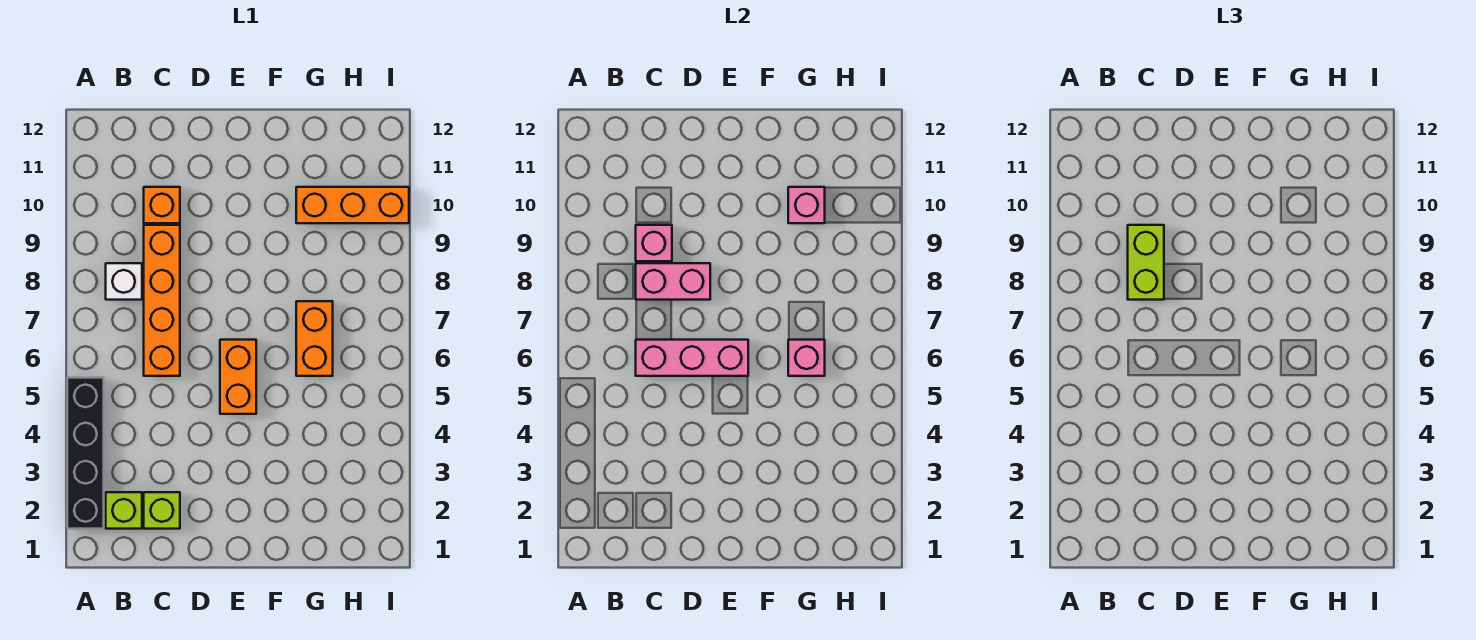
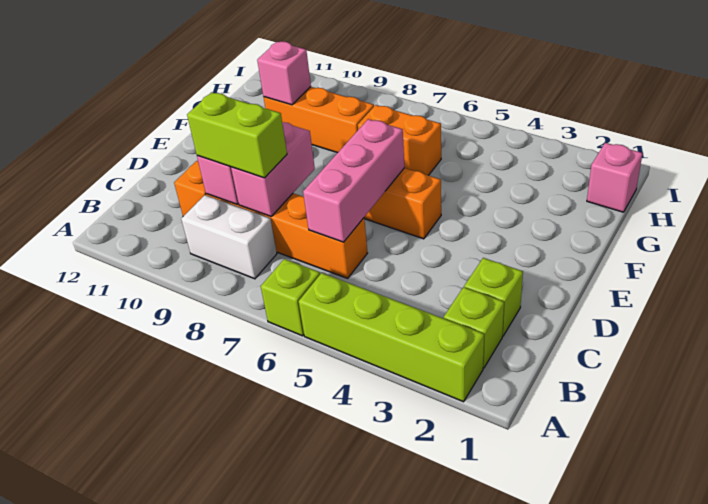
black 1x4 brick [67,378,104,529] -> lime 1x4 brick [299,273,484,402]
none -> lime 1x1 brick [261,259,320,336]
white 1x1 brick [106,263,142,300] -> white 1x2 brick [181,195,277,279]
pink 1x1 brick [788,340,825,376] -> pink 1x1 brick moved to [587,143,643,212]
orange 1x3 brick [296,187,409,223] -> orange 1x3 brick turned to [264,87,374,153]

